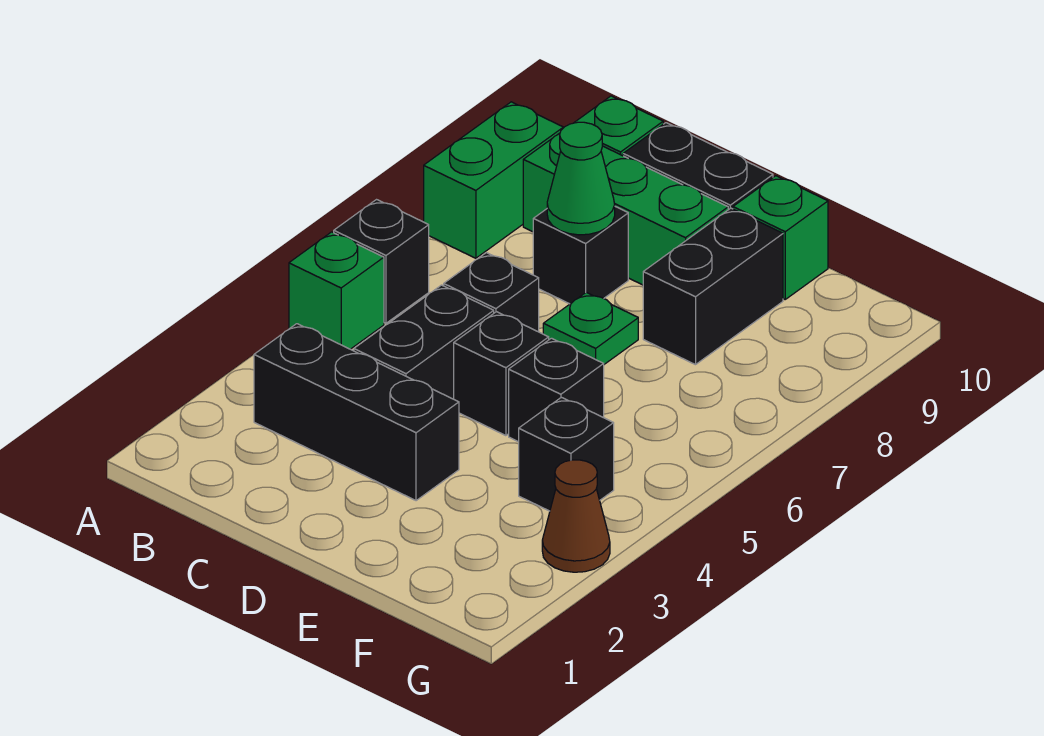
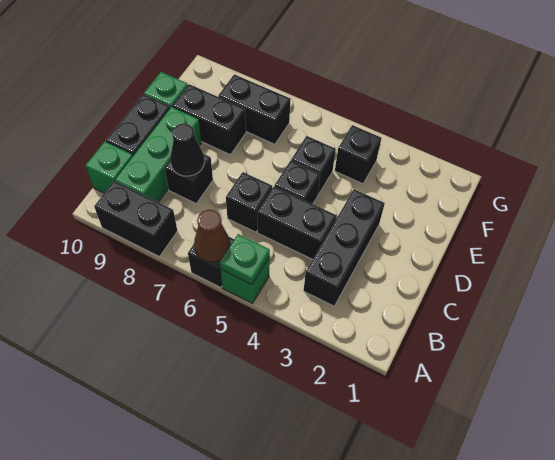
green 1x2 brick [424,102,563,258] -> black 1x2 brick [94,181,177,256]
green 1x1 cone [547,122,615,235] -> black 1x1 cone [170,123,204,176]
green 1x1 plate [543,292,638,364] -> green 1x1 plate moved to [220,234,270,285]
none -> black 1x2 brick [218,74,291,144]
brown 1x1 cone [542,460,610,572] -> brown 1x1 cone moved to [194,210,230,262]

